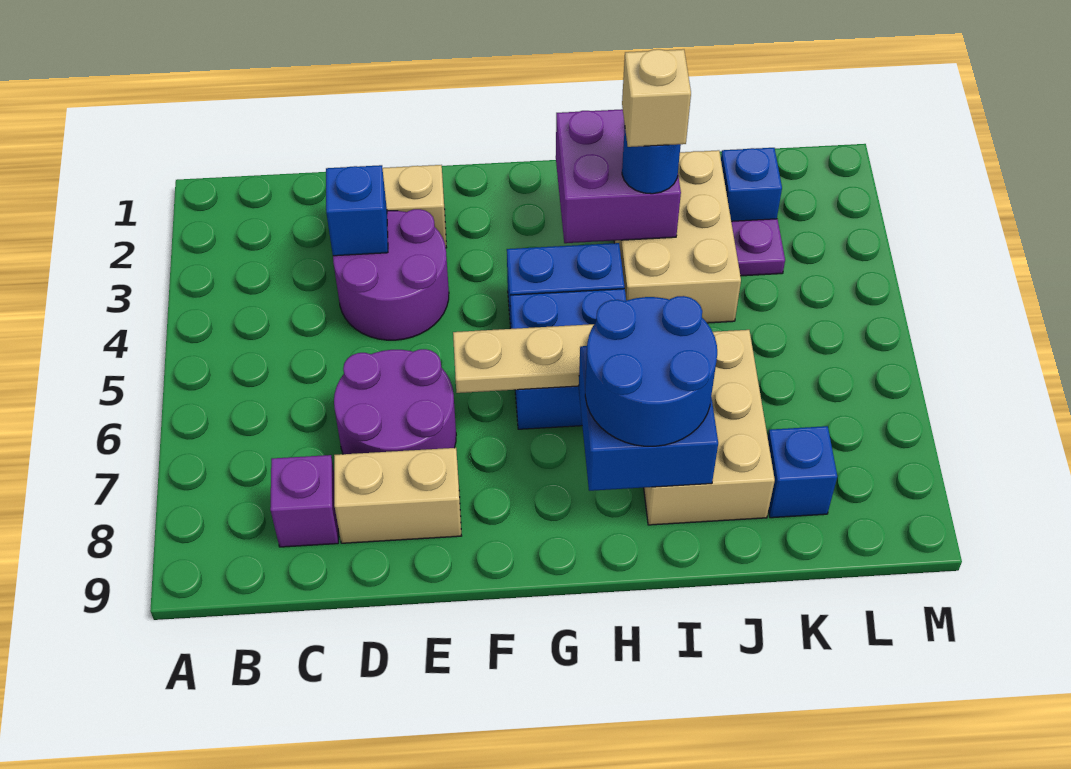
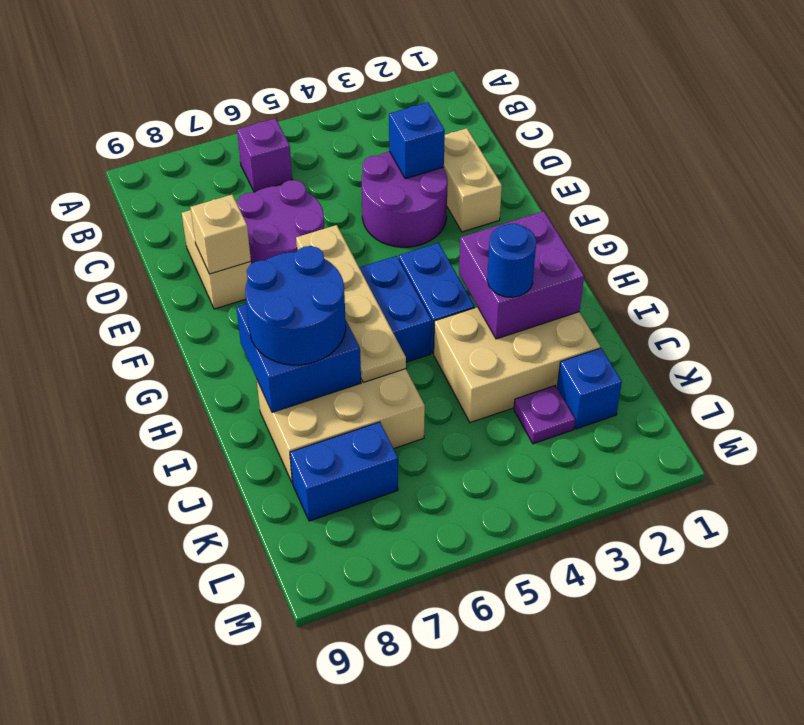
purple 1x1 brick [270,455,338,547] -> purple 1x1 brick moved to [237,118,292,192]
tan 1x1 brick [622,49,691,147] -> tan 1x1 brick moved to [191,195,251,274]
blue 1x1 brick [768,426,837,518] -> blue 1x2 brick [290,422,398,521]

